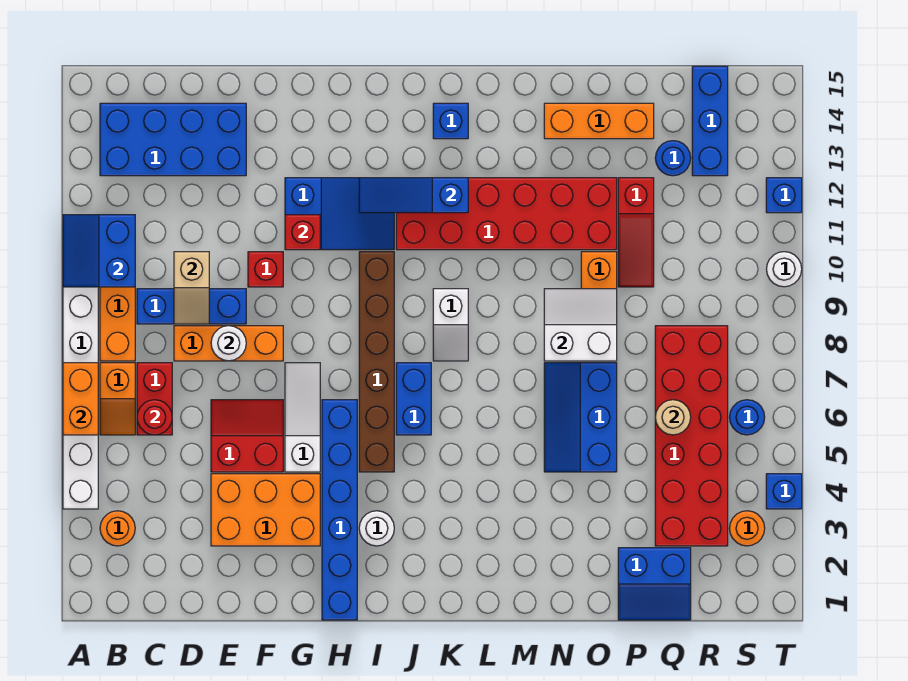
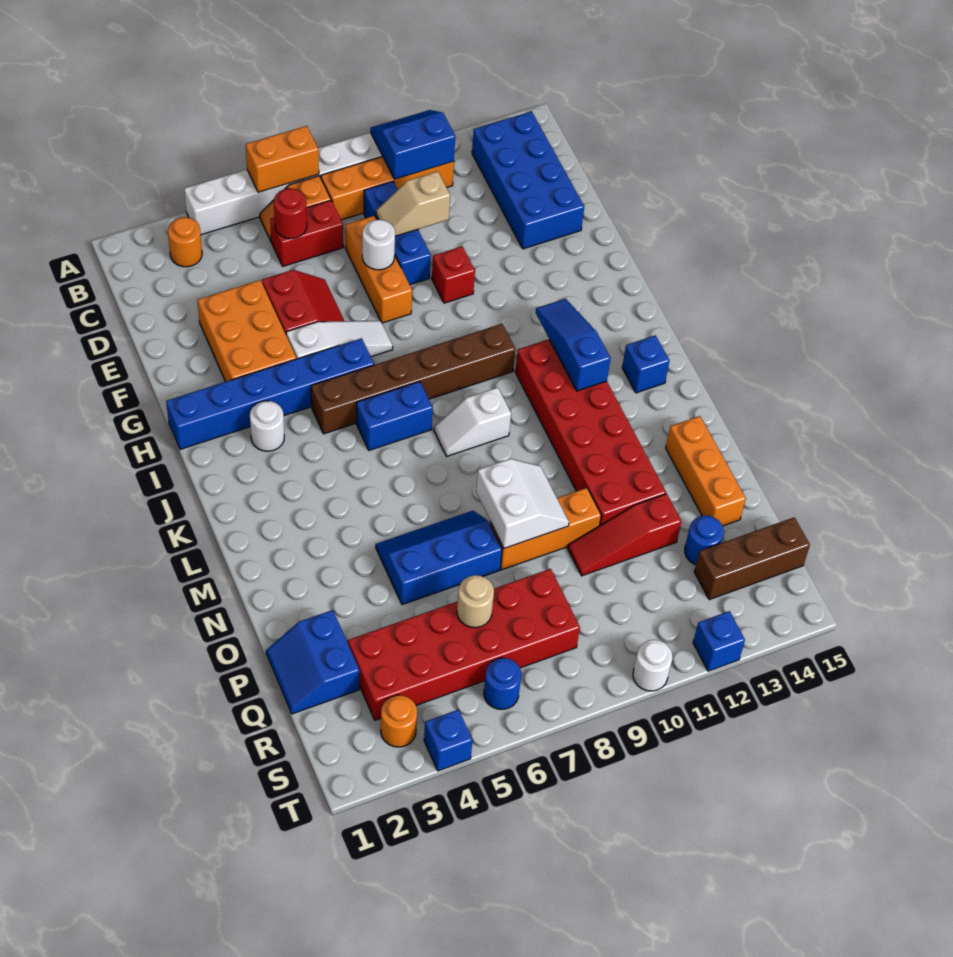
blue 2x3 slope [285,178,394,250] -> none
red 1x1 brick [285,215,320,250] -> none
blue 1x3 brick [692,66,728,176] -> brown 1x3 brick [694,517,810,600]

